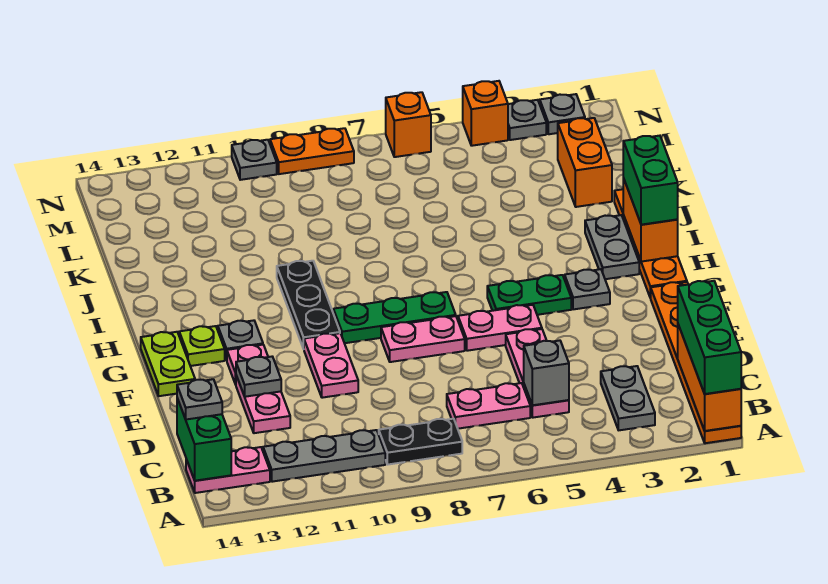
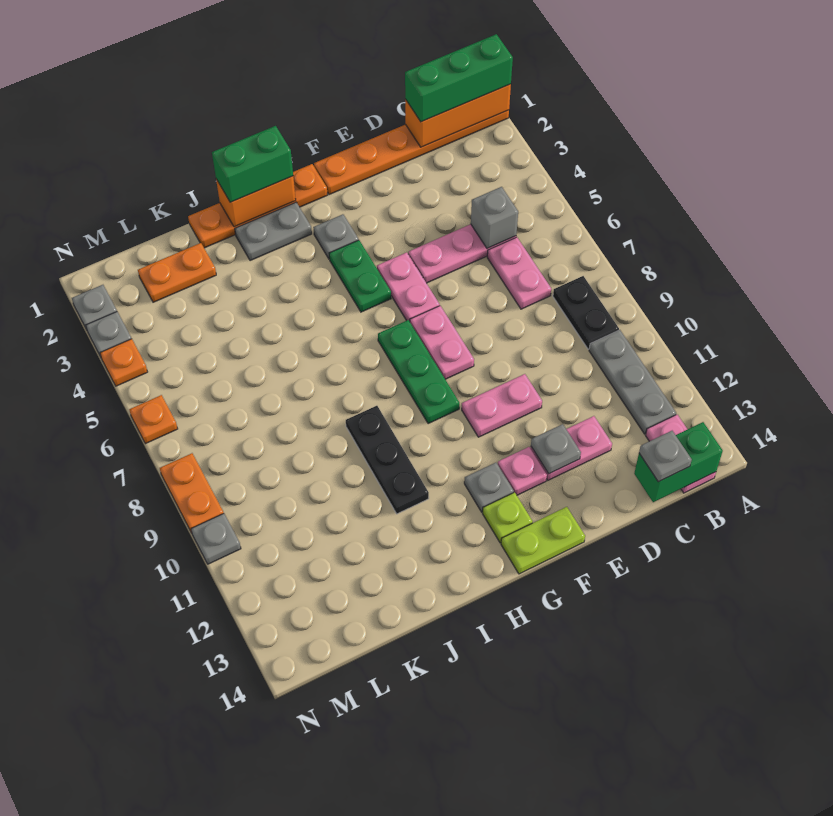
grey 1x2 plate [601,366,655,430] -> none
black 1x3 plate [277,261,340,349] -> black 1x3 plate turned to [346,406,429,514]
orange 1x2 brick [558,118,612,207] -> orange 1x2 plate [138,243,216,302]
orange 1x1 brick [463,81,508,146] -> orange 1x1 plate [100,339,147,386]
orange 1x1 brick [386,92,431,157] -> orange 1x1 plate [129,395,178,444]

